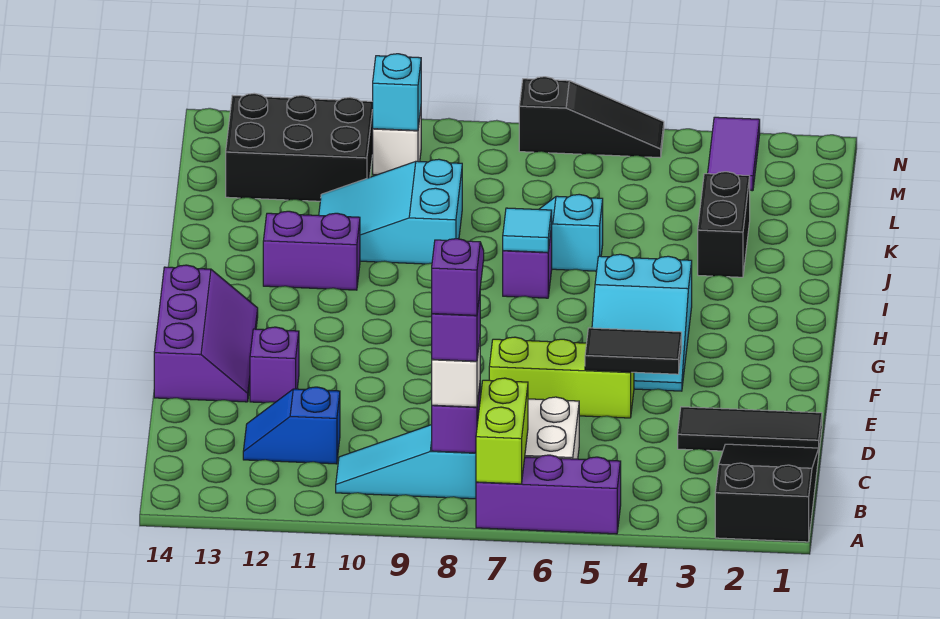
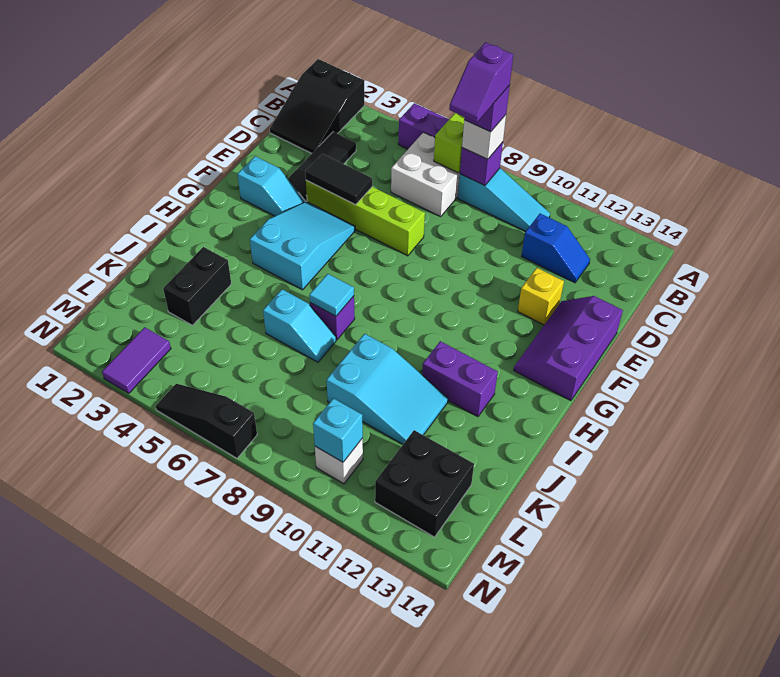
black 1x3 tile [678,407,822,451] -> black 1x3 tile turned to [288,132,356,202]
lime 1x3 brick [489,337,634,418] -> lime 1x4 brick [306,180,425,256]
purple 1x1 brick [250,327,299,403] -> yellow 1x1 brick [518,268,564,325]
none -> cyan 1x2 slope [238,156,305,216]
black 2x3 brick [226,93,373,201] -> black 2x2 brick [375,430,474,537]

